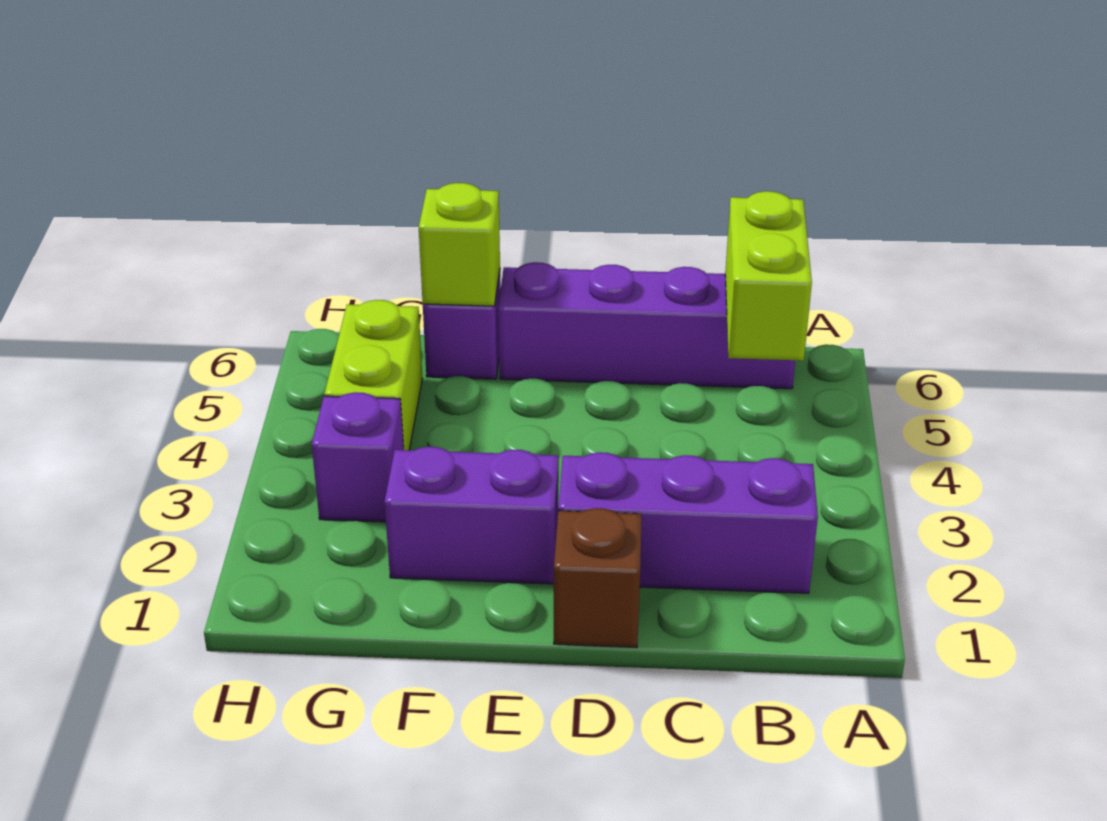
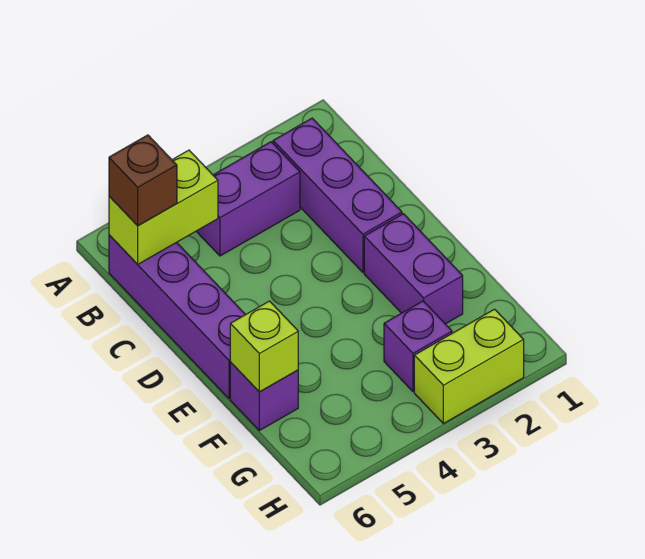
none -> purple 1x2 brick [196,142,300,256]
brown 1x1 brick [554,508,642,648] -> brown 1x1 brick moved to [109,135,177,226]
lime 1x2 brick [324,300,422,450] -> lime 1x2 brick moved to [414,309,524,424]

